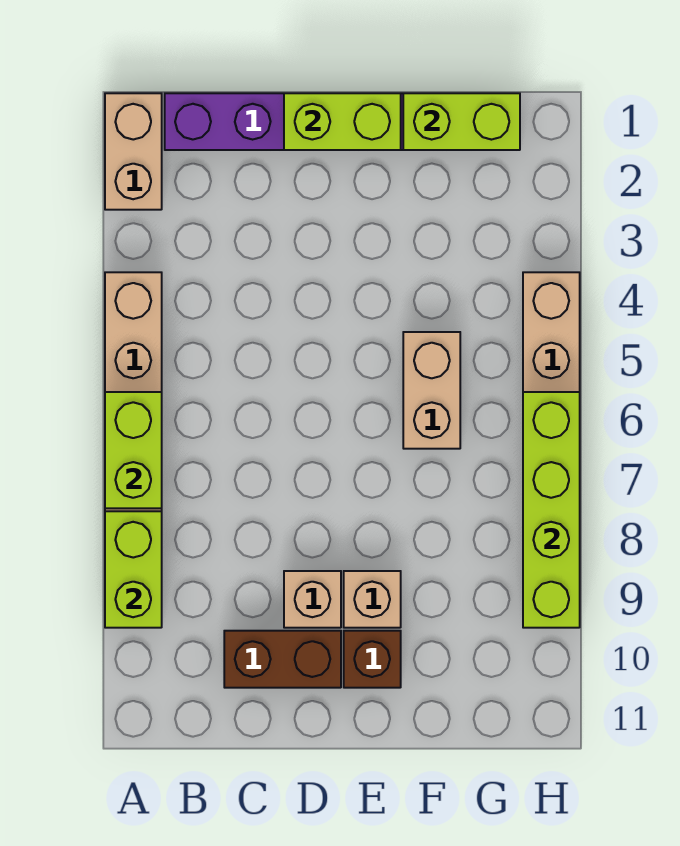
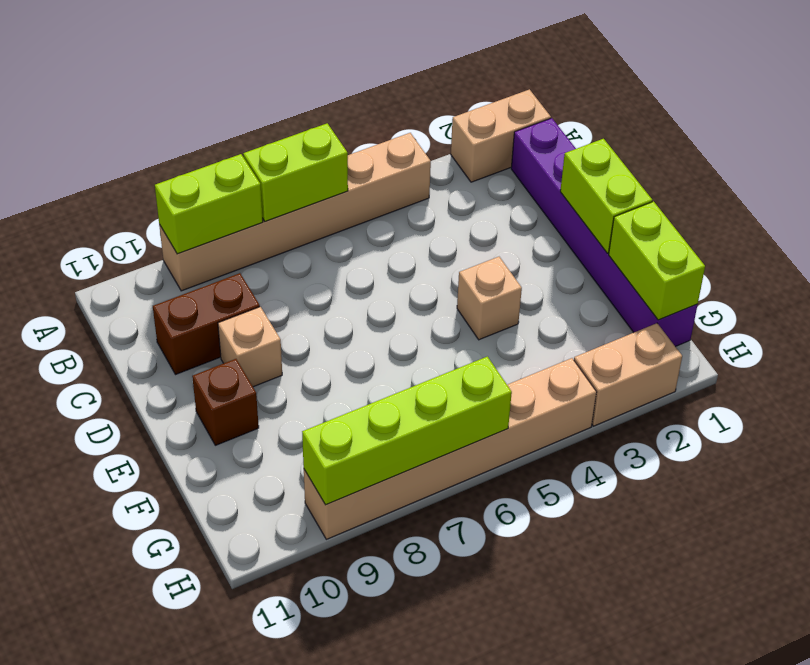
brown 1x2 brick [224,631,341,688] -> brown 1x2 brick turned to [153,273,260,375]
tan 1x1 brick [344,571,401,628] -> tan 1x1 brick moved to [457,257,522,340]
tan 1x2 brick [403,332,460,449] -> tan 1x2 brick moved to [574,323,682,426]

